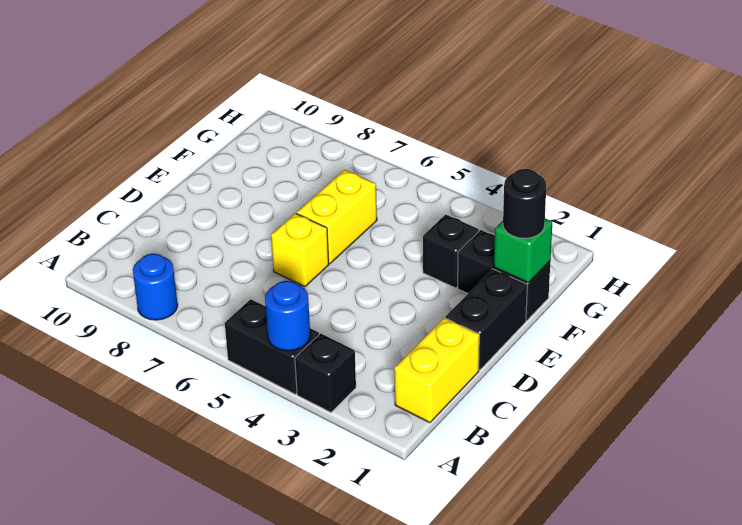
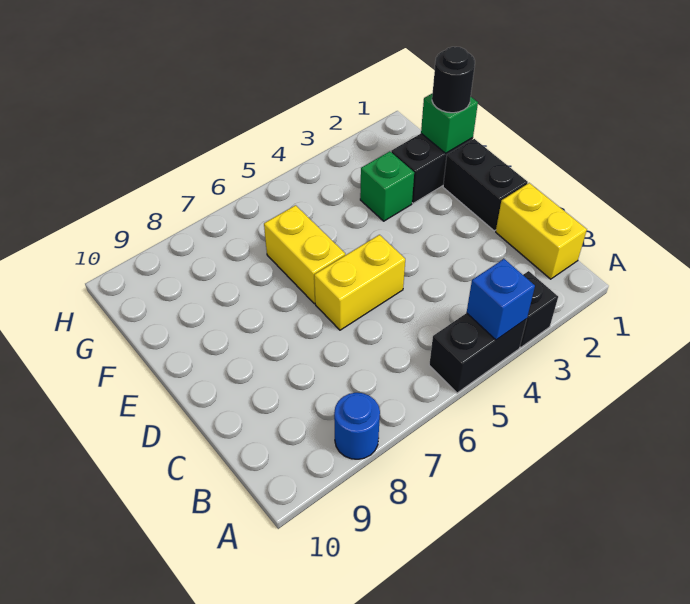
blue 1x1 round brick [265,281,310,351] -> blue 1x1 brick [467,259,535,340]
yellow 1x1 brick [271,213,329,287] -> yellow 1x2 brick [314,235,405,330]
black 1x1 brick [423,214,479,288] -> green 1x1 brick [360,151,414,221]

